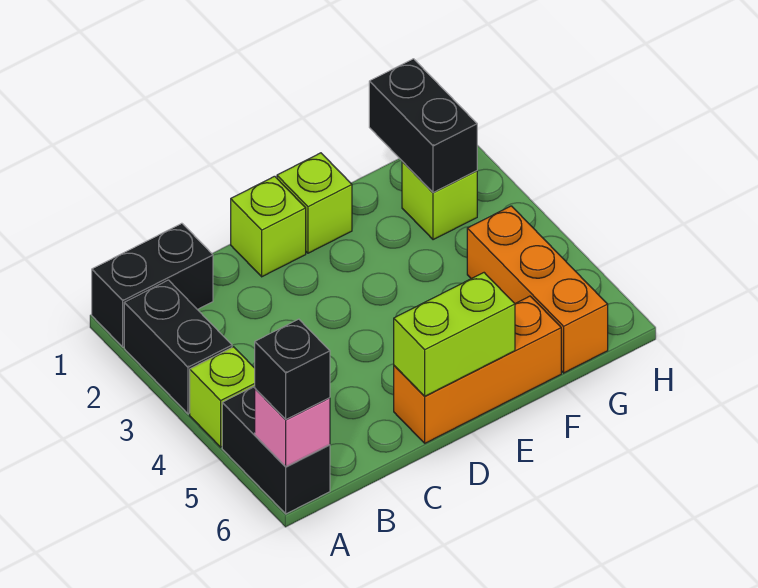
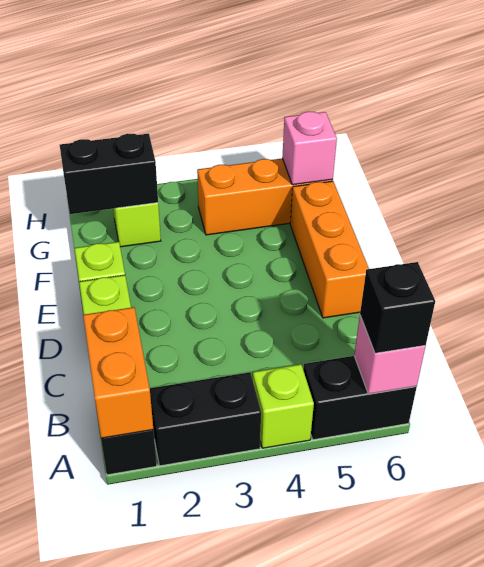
none -> orange 1x2 brick [83,307,153,438]
lime 1x2 brick [394,273,515,396] -> none
none -> pink 1x1 brick [282,112,337,185]

